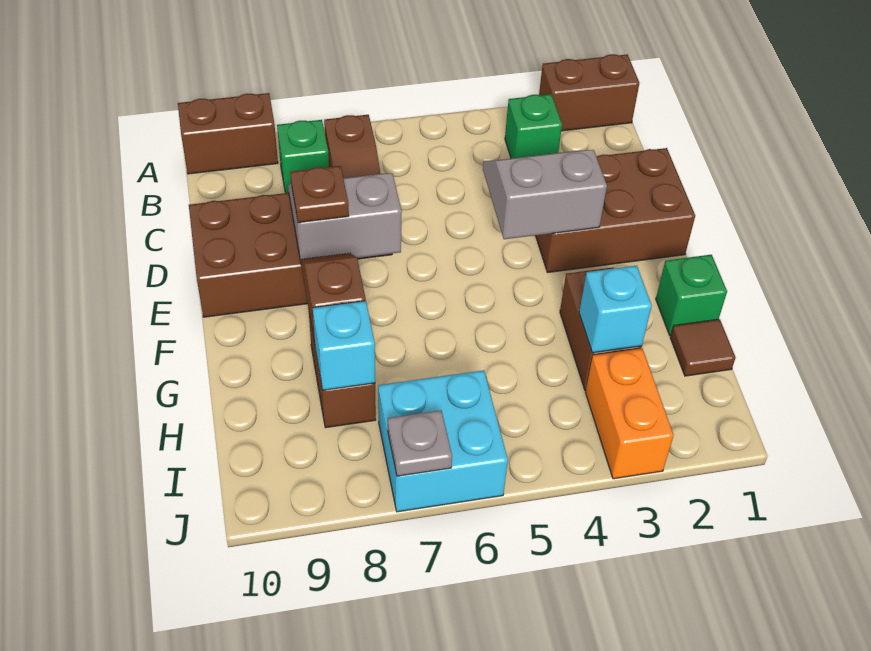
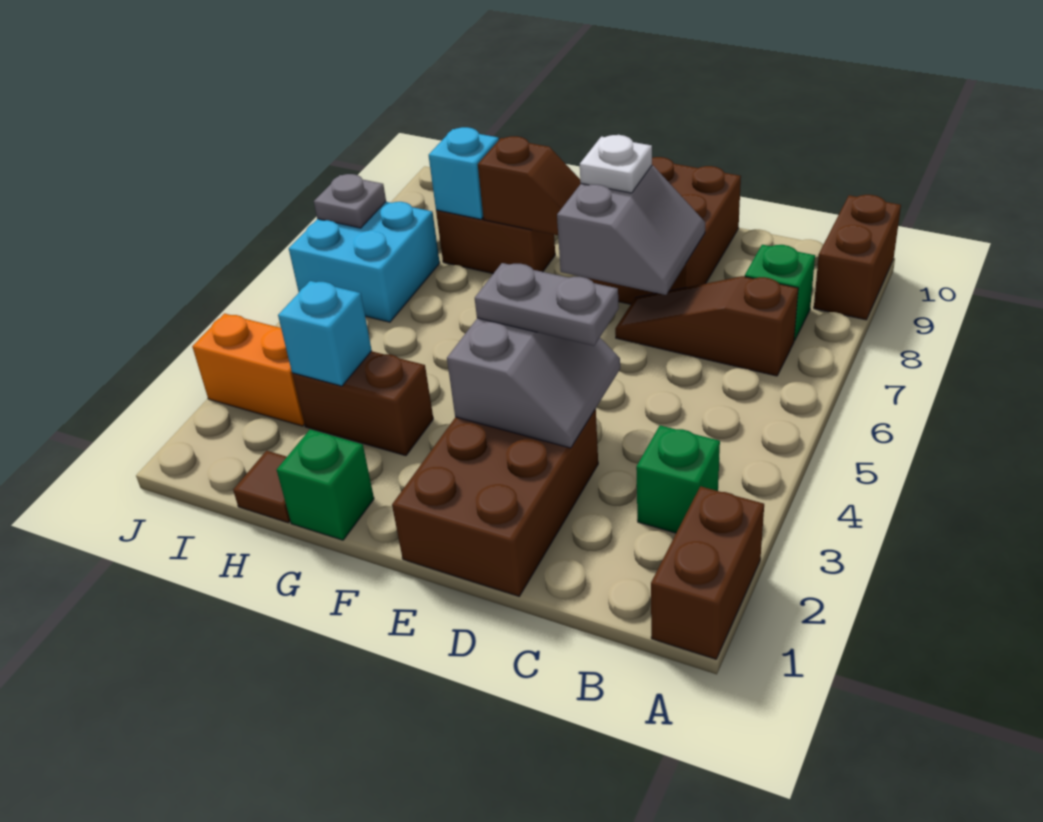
none -> grey 1x2 plate [475,263,619,346]
brown 1x1 plate [290,166,349,223] -> white 1x1 plate [580,135,652,193]

